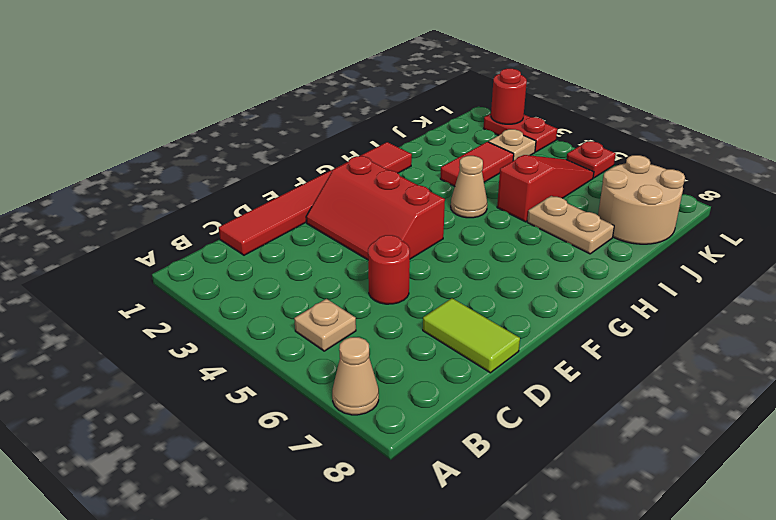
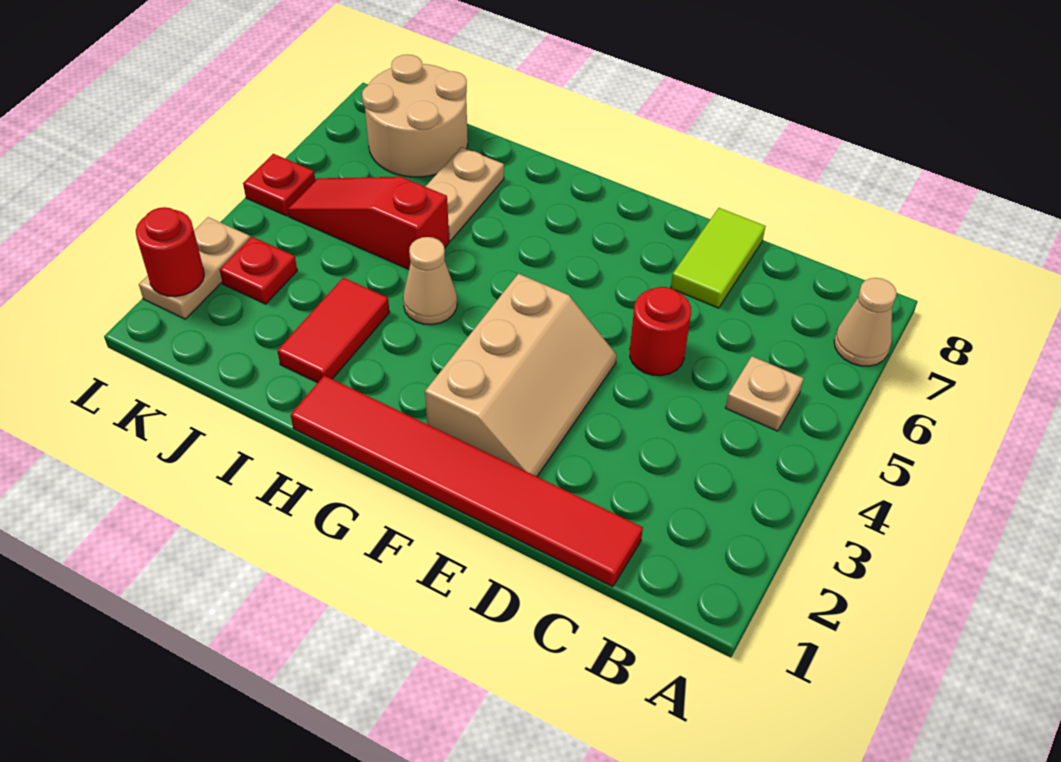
red 2x3 slope [306,156,445,260] -> tan 2x3 slope [425,274,617,477]
red 1x2 tile [440,142,514,186] -> red 1x2 tile turned to [277,278,390,383]
tan 1x1 plate [488,129,536,161] -> red 1x1 plate [220,237,297,304]
red 1x2 plate [484,114,557,152] -> tan 1x2 plate [139,217,250,319]

